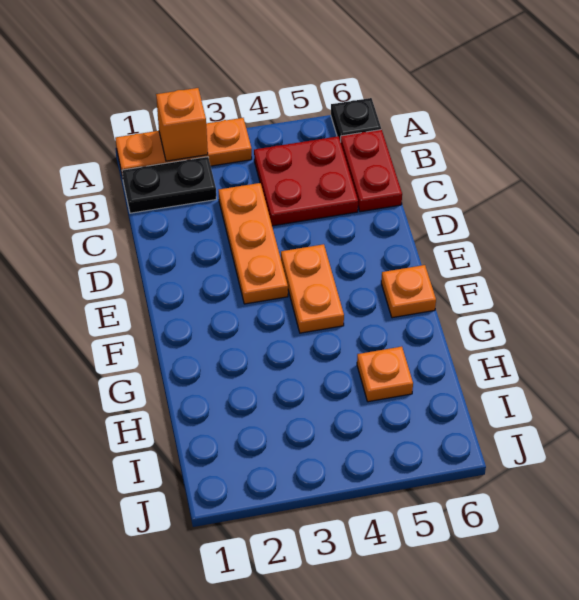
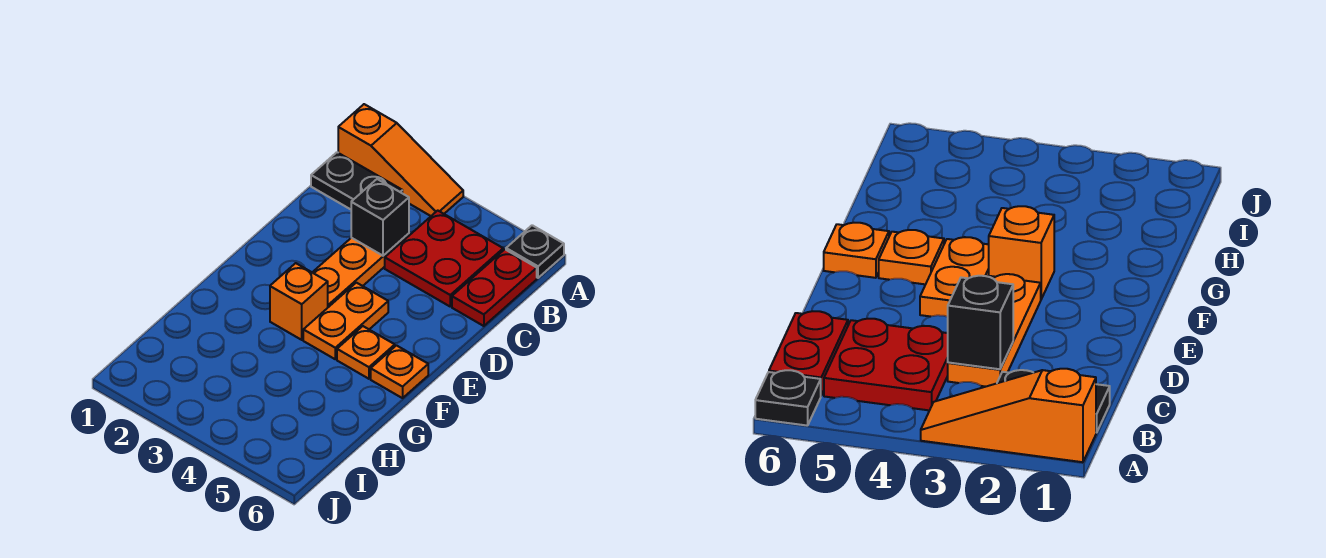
orange 1x3 plate [115,118,252,177] -> orange 1x3 slope [338,104,463,216]
orange 1x1 brick [156,88,208,161] -> orange 1x1 brick moved to [270,263,328,340]
none -> black 1x1 brick [351,179,409,256]
orange 1x1 plate [357,347,413,402] -> orange 1x1 plate moved to [337,326,395,379]

